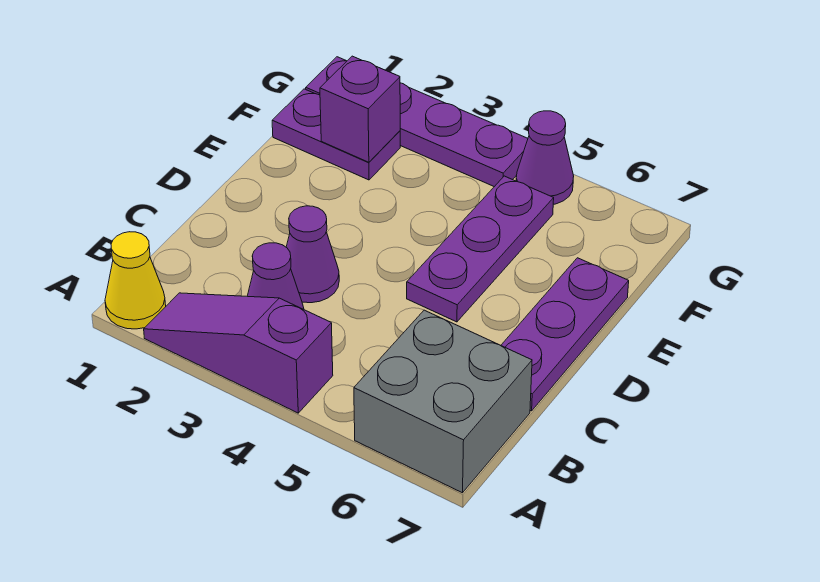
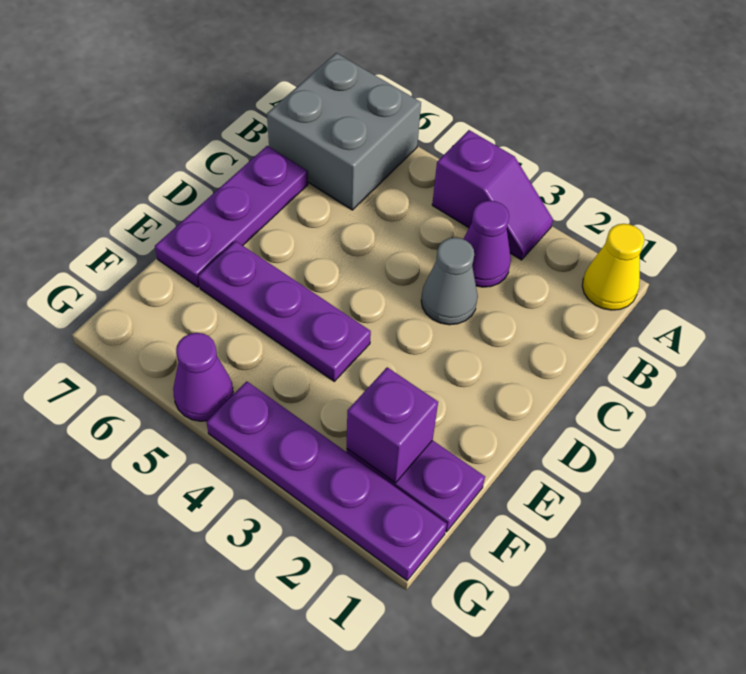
purple 1x3 slope [144,293,333,413] -> purple 1x2 slope [432,130,553,260]
purple 1x1 cone [286,206,339,303] -> grey 1x1 cone [421,238,478,325]
purple 1x3 plate [407,176,554,322] -> purple 1x3 plate turned to [198,241,371,381]

